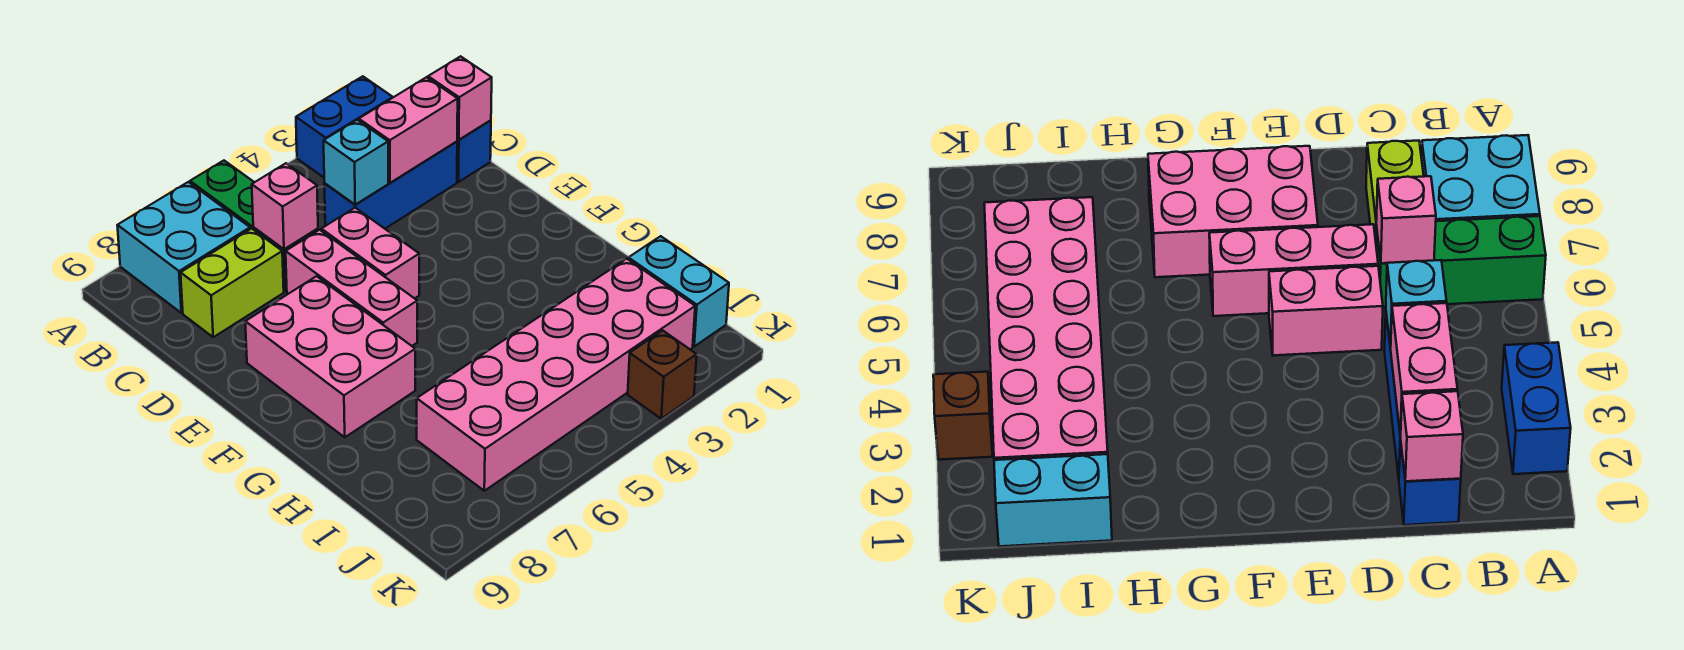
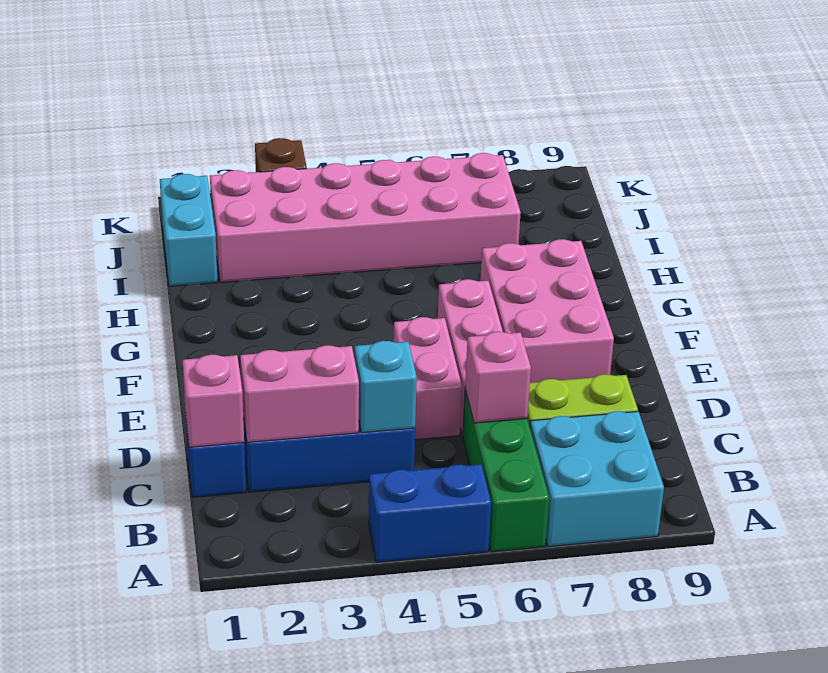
blue 1x2 brick [296,76,393,177] -> blue 1x2 brick moved to [369,464,491,562]

